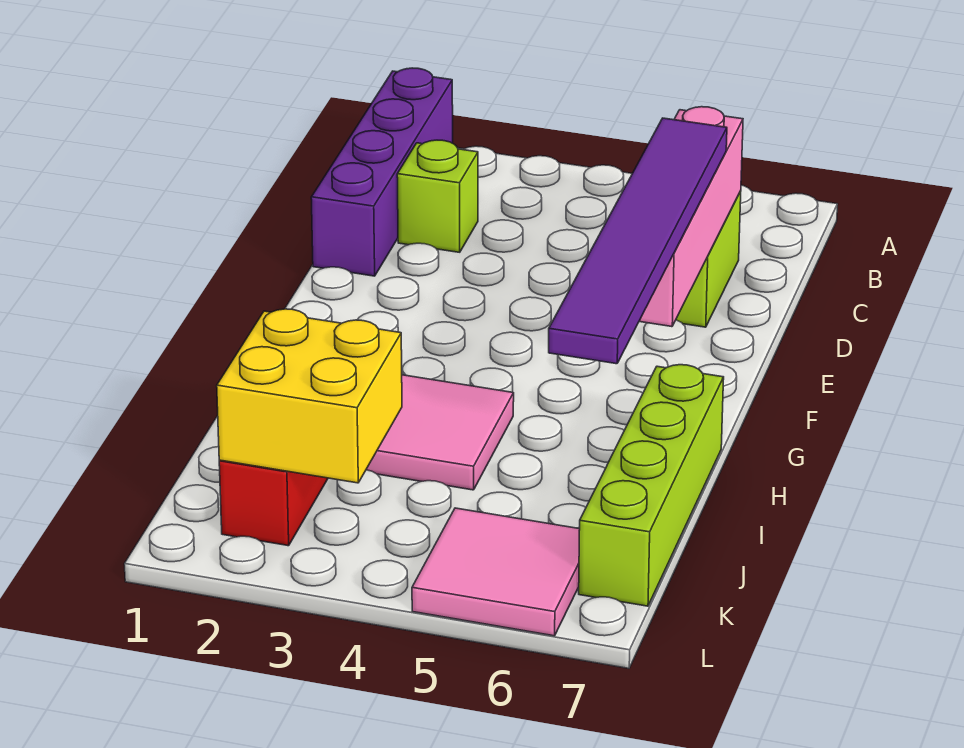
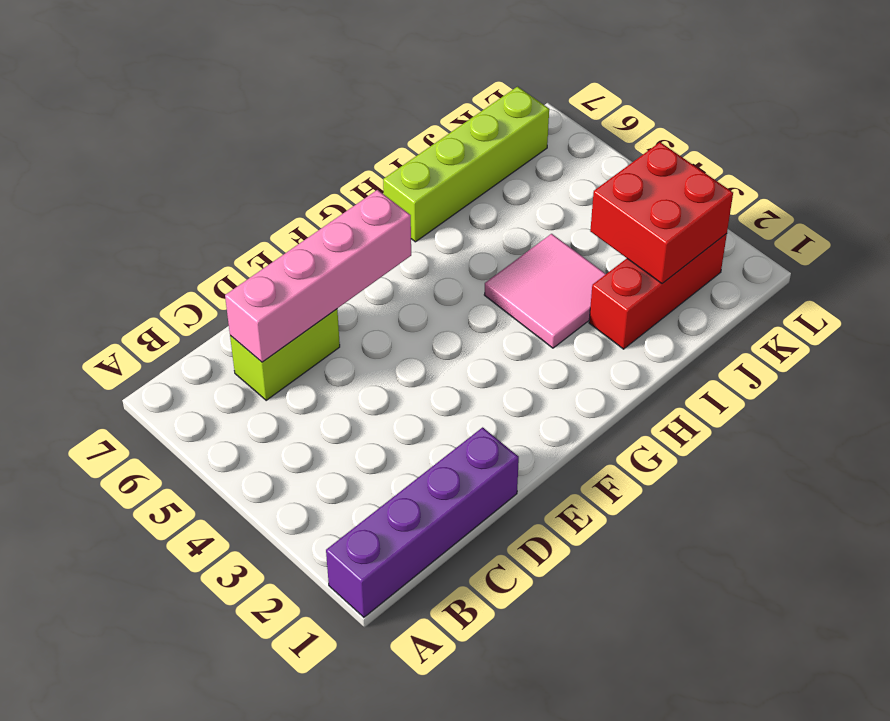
lime 1x1 brick [397,140,478,252] -> none
purple 1x6 tile [549,118,727,364] -> none
yellow 2x2 brick [217,309,402,483] -> red 2x2 brick [590,142,733,283]
pink 2x2 tile [412,508,580,636] -> none

